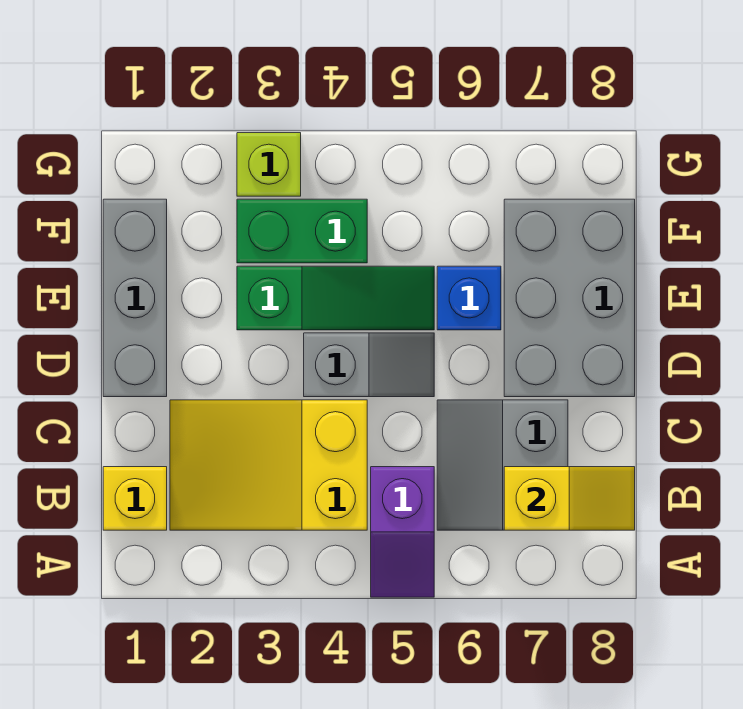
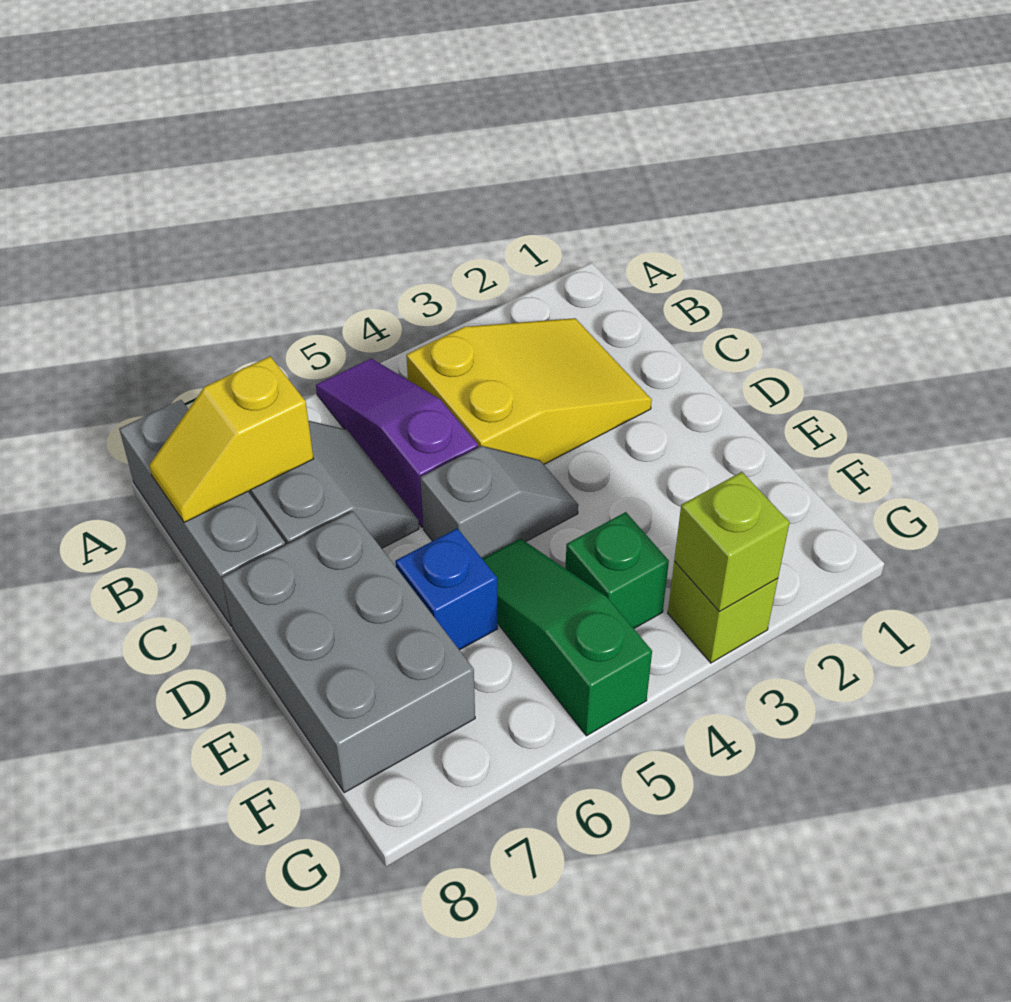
purple 1x2 slope [371,467,434,597] -> purple 1x3 slope [316,359,478,527]
yellow 1x1 brick [103,467,167,530] -> none
grey 1x3 brick [103,199,167,397] -> grey 1x3 brick moved to [119,400,285,626]
grey 1x2 slope [304,333,434,397] -> grey 1x2 slope turned to [420,446,578,559]
green 1x3 slope [237,266,434,330] -> green 1x3 slope turned to [483,539,652,736]
green 1x2 brick [237,199,367,263] -> green 1x1 brick [565,512,669,629]
none -> lime 1x1 brick [674,472,790,612]

